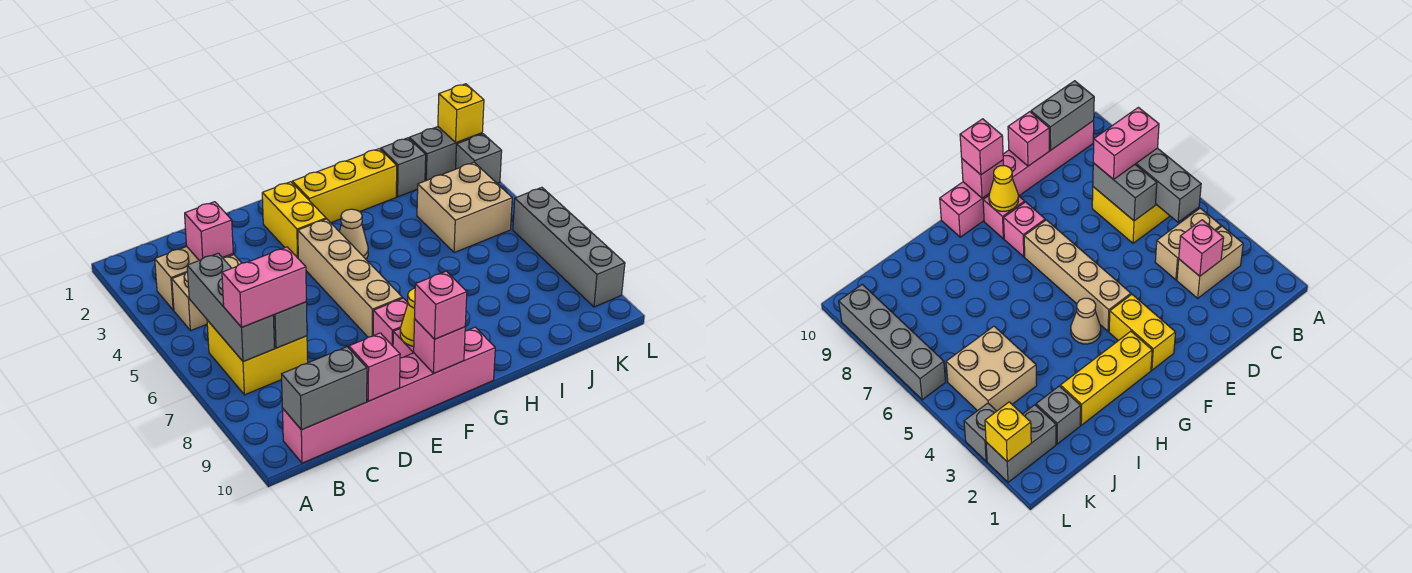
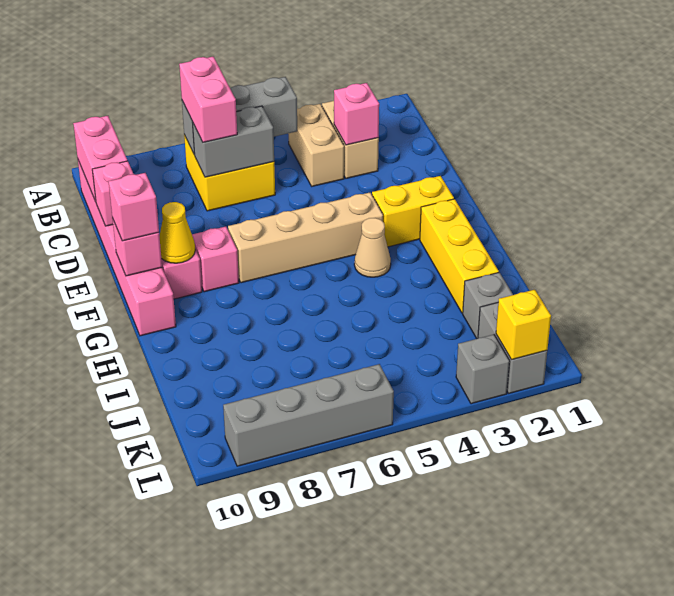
grey 1x2 brick [282,347,367,430] -> pink 1x2 brick [73,116,127,202]
tan 2x2 brick [417,162,512,253] -> none

